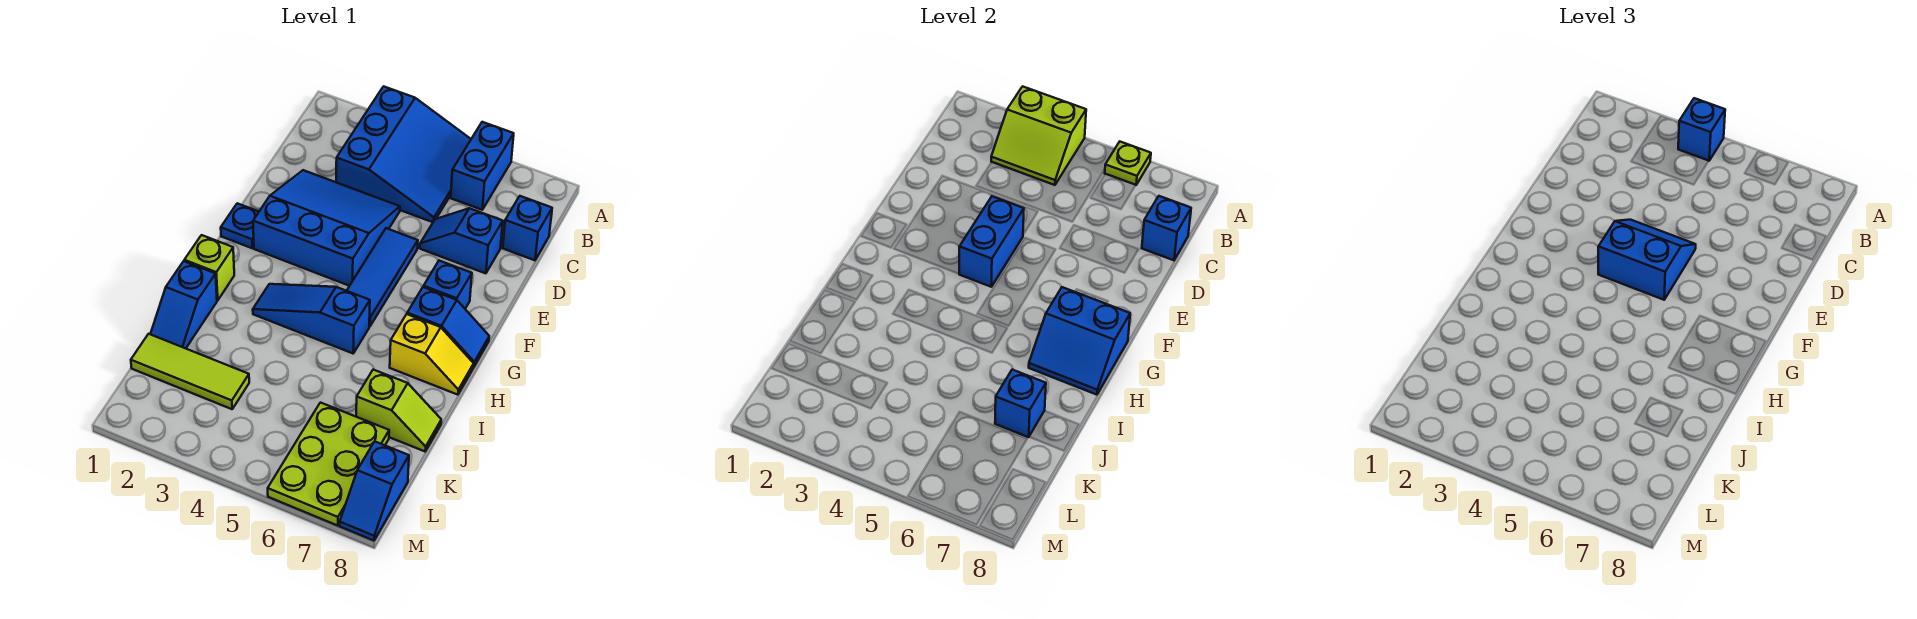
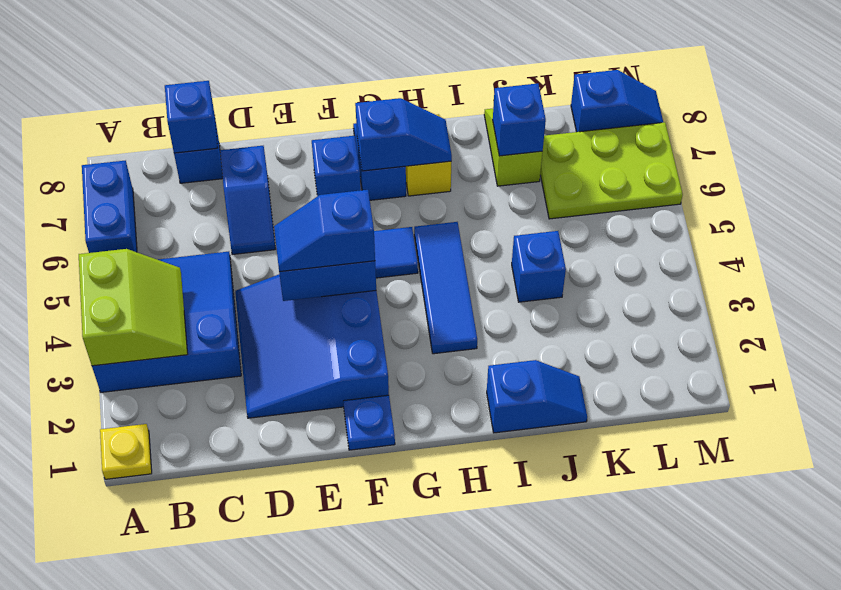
none -> yellow 1x1 plate [100,424,152,479]
blue 1x1 brick [1678,98,1725,161] -> blue 1x1 brick moved to [512,231,566,302]
blue 1x2 brick [451,122,514,210] -> blue 1x2 brick turned to [82,161,137,253]
lime 1x1 plate [1105,142,1151,185] -> none
blue 2x2 slope [1598,220,1696,300] -> blue 1x2 slope [274,190,375,272]
blue 2x2 slope [1029,287,1130,395] -> blue 1x2 slope [355,98,452,171]
lime 1x1 brick [184,235,234,300] -> none
blue 1x3 slope [253,284,370,353] -> blue 1x3 tile [414,222,477,354]
lime 1x3 tile [131,334,249,409] -> none

